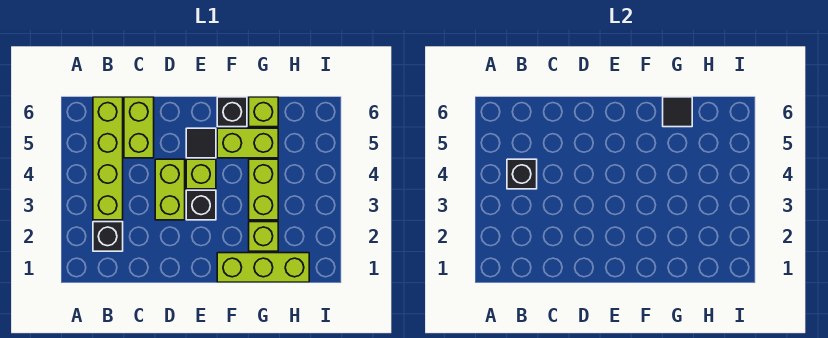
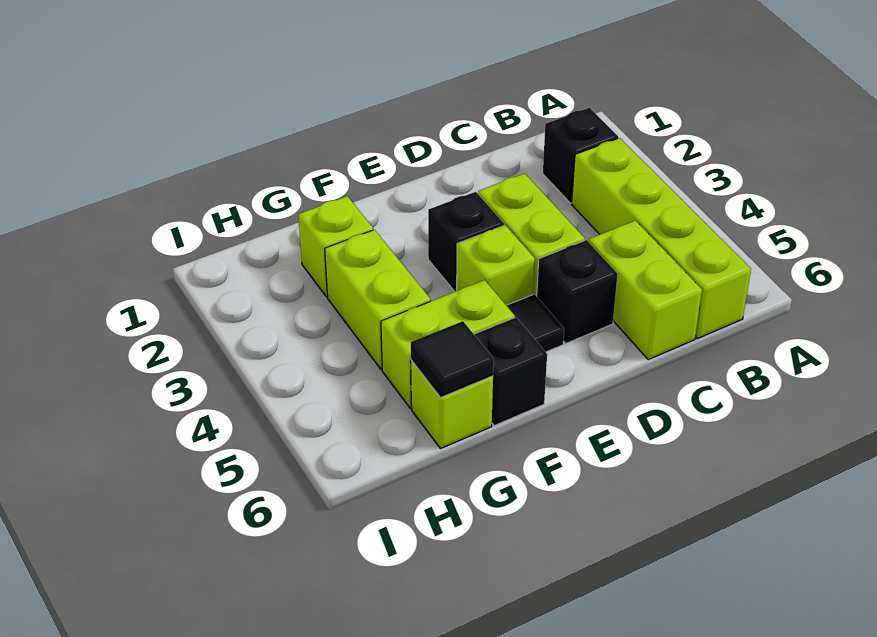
black 1x1 brick [507,159,537,189] -> black 1x1 brick moved to [537,240,618,343]
lime 1x3 brick [217,253,309,282] -> none

